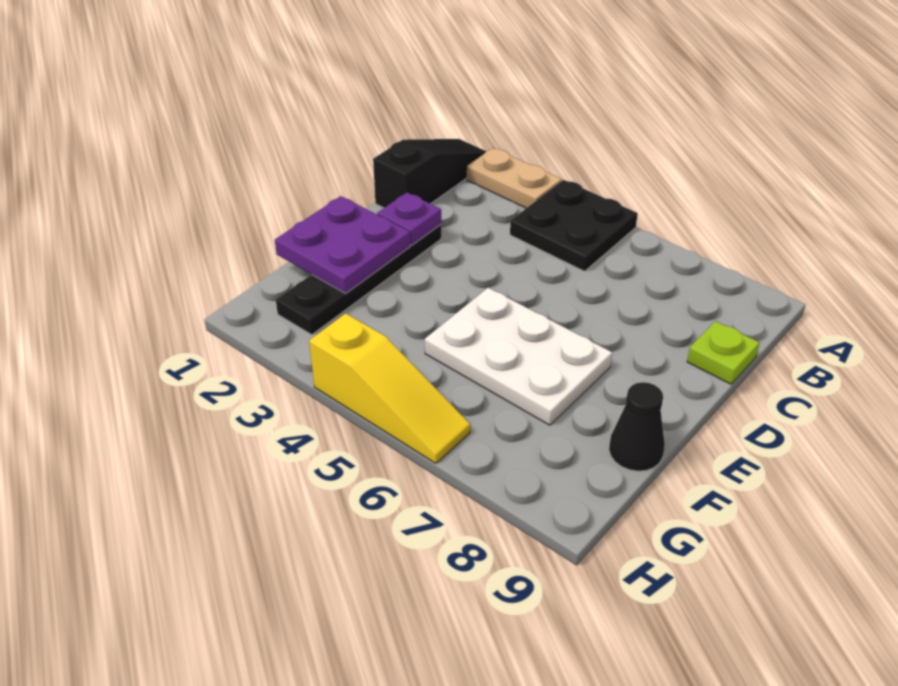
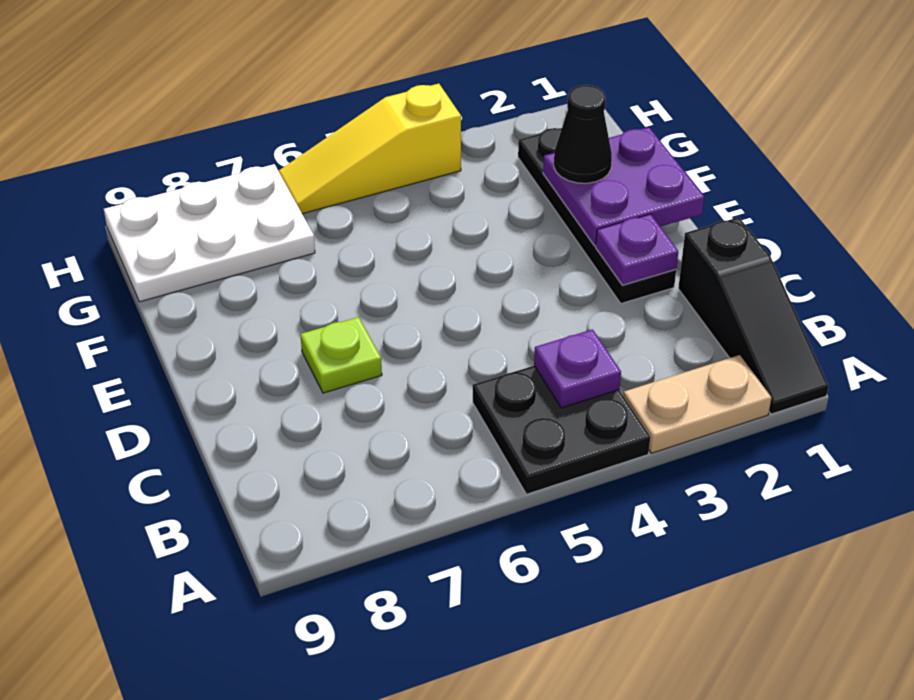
none -> purple 1x1 plate [534,329,621,408]
lime 1x1 plate [687,321,760,384] -> lime 1x1 plate moved to [300,317,382,393]
white 2x3 plate [425,288,612,425] -> white 2x3 plate moved to [104,164,315,302]
black 1x1 cone [609,382,665,471] -> black 1x1 cone moved to [554,85,612,183]

